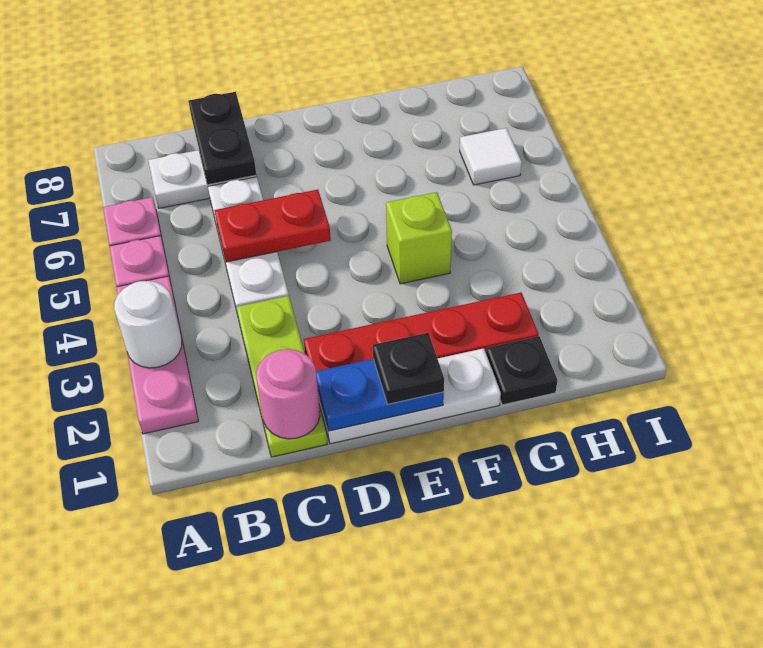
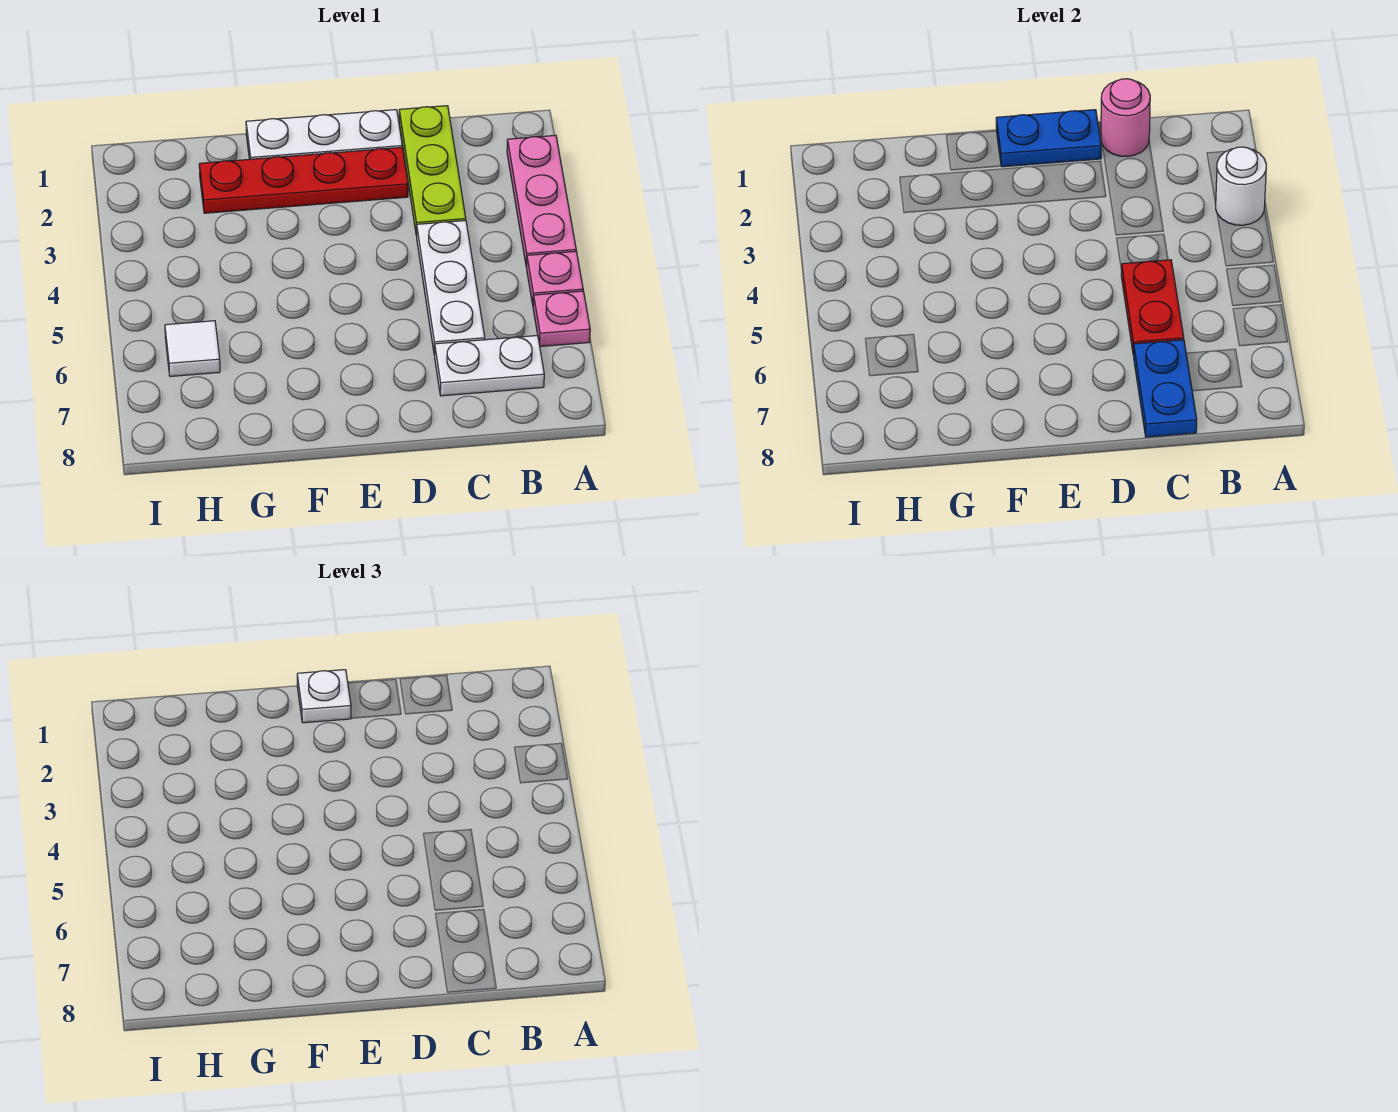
red 1x2 plate [214,190,331,262] -> red 1x2 plate turned to [1121,260,1184,355]
black 1x2 plate [188,92,256,184] -> blue 1x2 plate [1134,340,1197,437]
black 1x1 plate [373,333,444,404] -> white 1x1 plate [297,670,351,723]
lime 1x1 brick [386,192,452,284] -> none
black 1x1 plate [486,336,558,405] -> none

